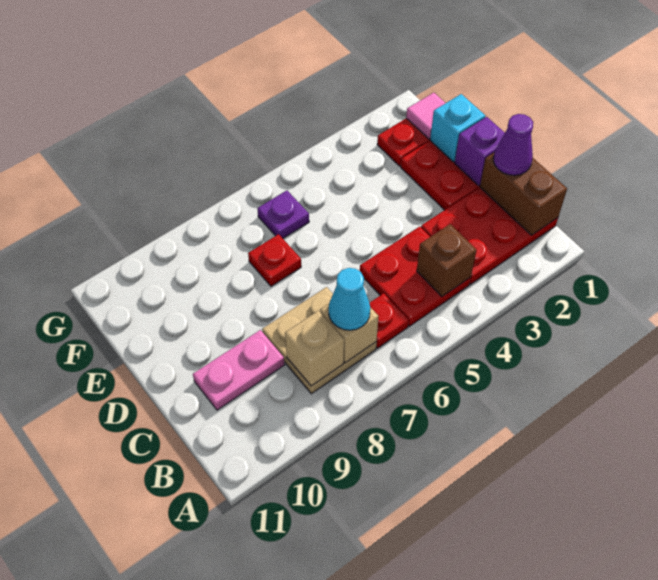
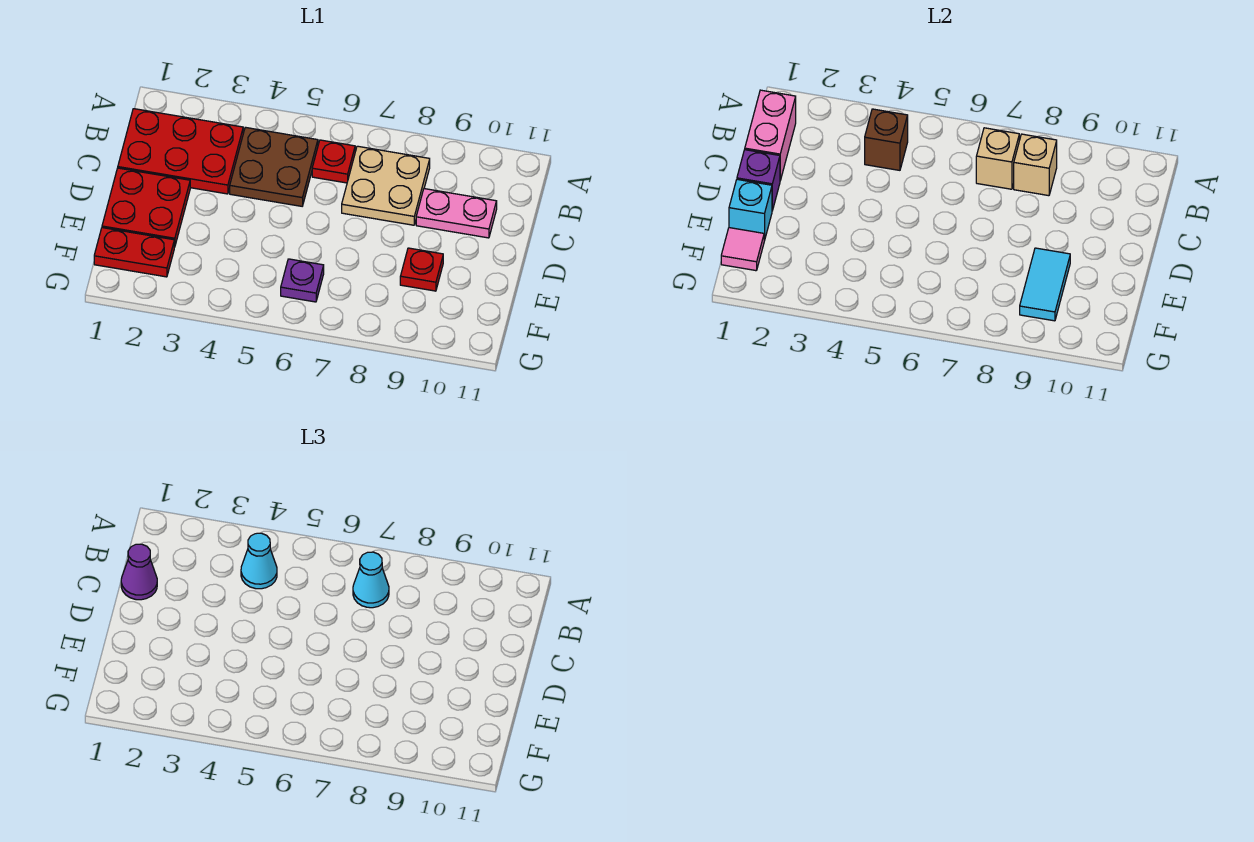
brown 1x2 brick [480,153,567,235] -> pink 1x2 brick [745,90,796,180]
red 2x2 plate [360,226,471,326] -> brown 2x2 plate [230,127,318,206]
none -> cyan 1x1 cone [241,533,277,589]
red 1x1 plate [248,234,301,286] -> red 1x1 plate moved to [400,248,443,291]
none -> cyan 1x2 tile [1020,248,1070,321]

